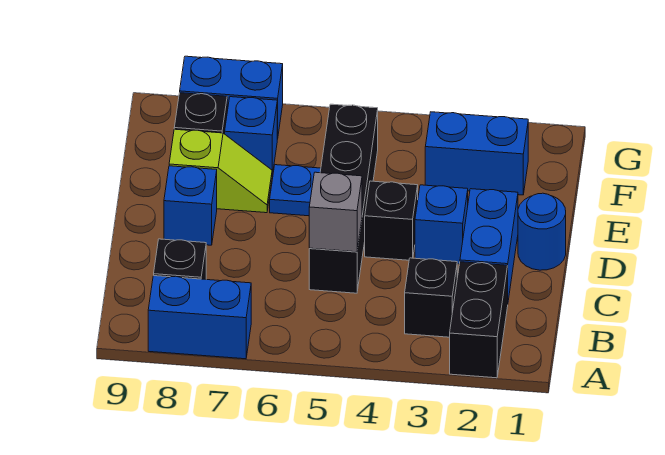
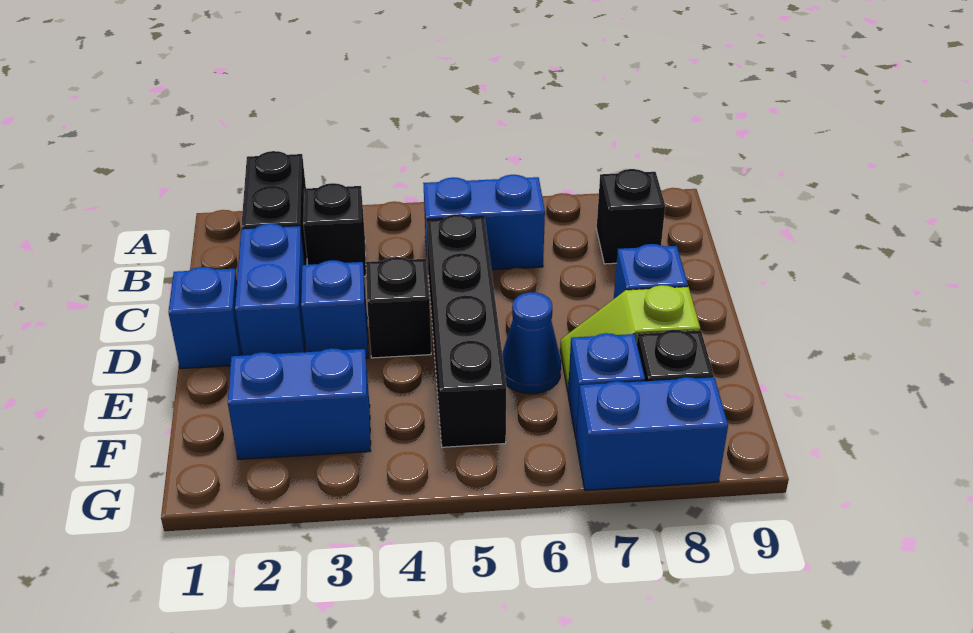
blue 1x2 brick [148,276,251,359] -> blue 1x2 brick moved to [423,175,545,270]
grey 1x1 brick [309,172,362,252] -> none
blue 1x1 round brick [518,193,566,270] -> blue 1x1 brick [168,267,242,369]
blue 1x1 plate [270,165,321,216] -> blue 1x1 cone [502,292,561,394]

